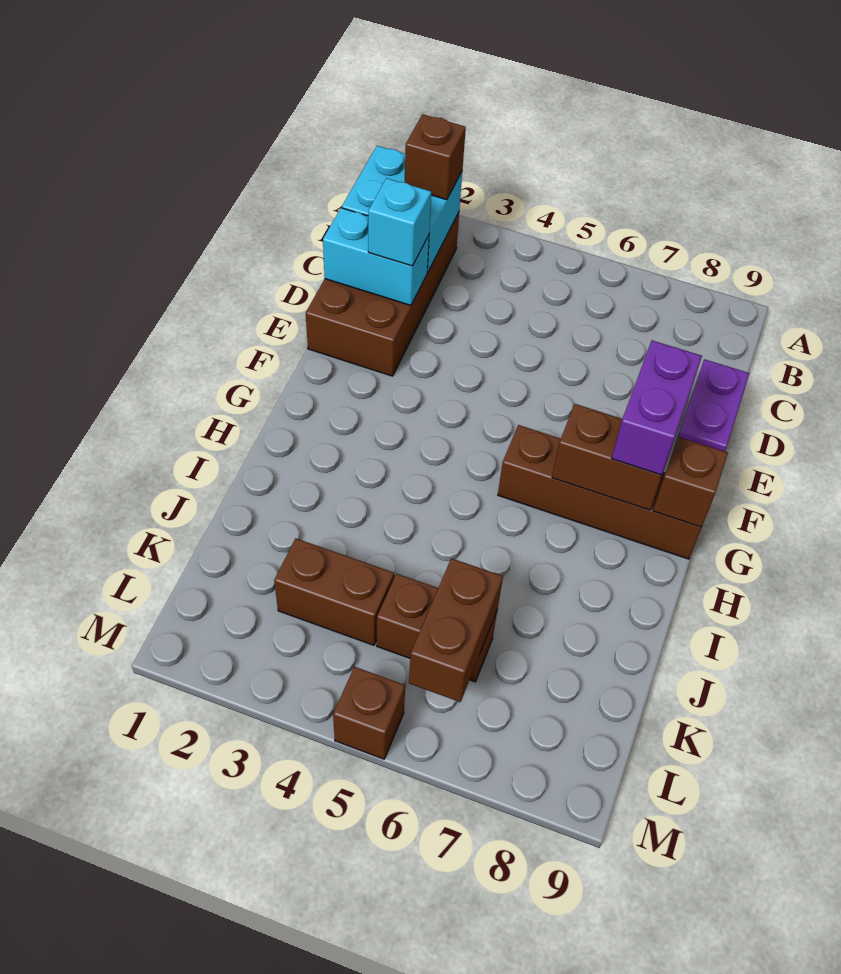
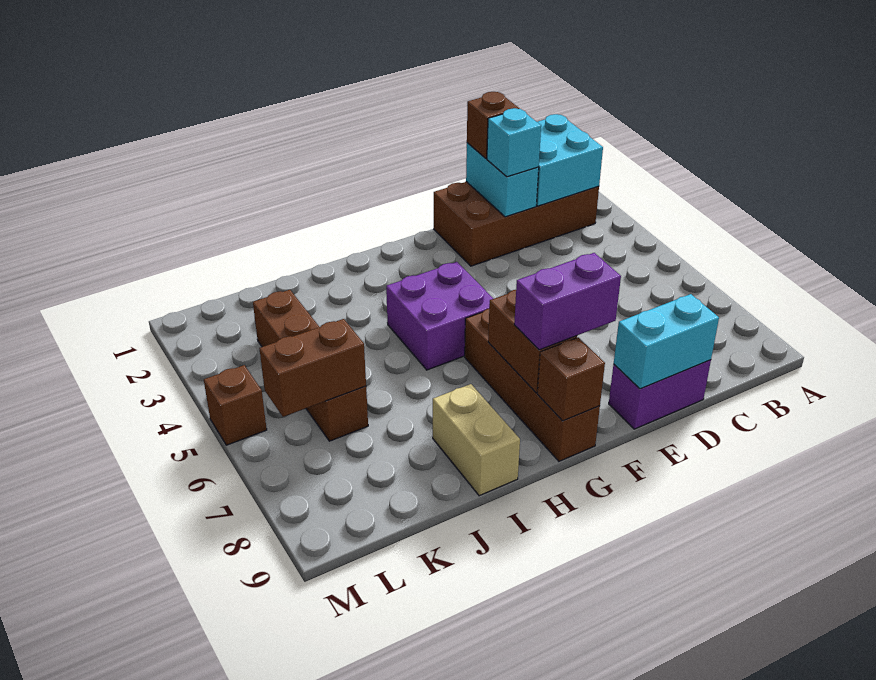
brown 1x1 brick [405,114,466,200] -> brown 1x1 brick moved to [467,92,519,159]
none -> cyan 1x2 brick [614,294,719,389]
none -> purple 2x2 brick [386,262,493,370]
none -> tan 1x2 brick [433,384,520,496]

